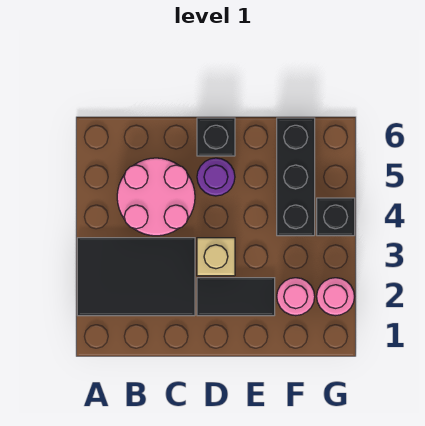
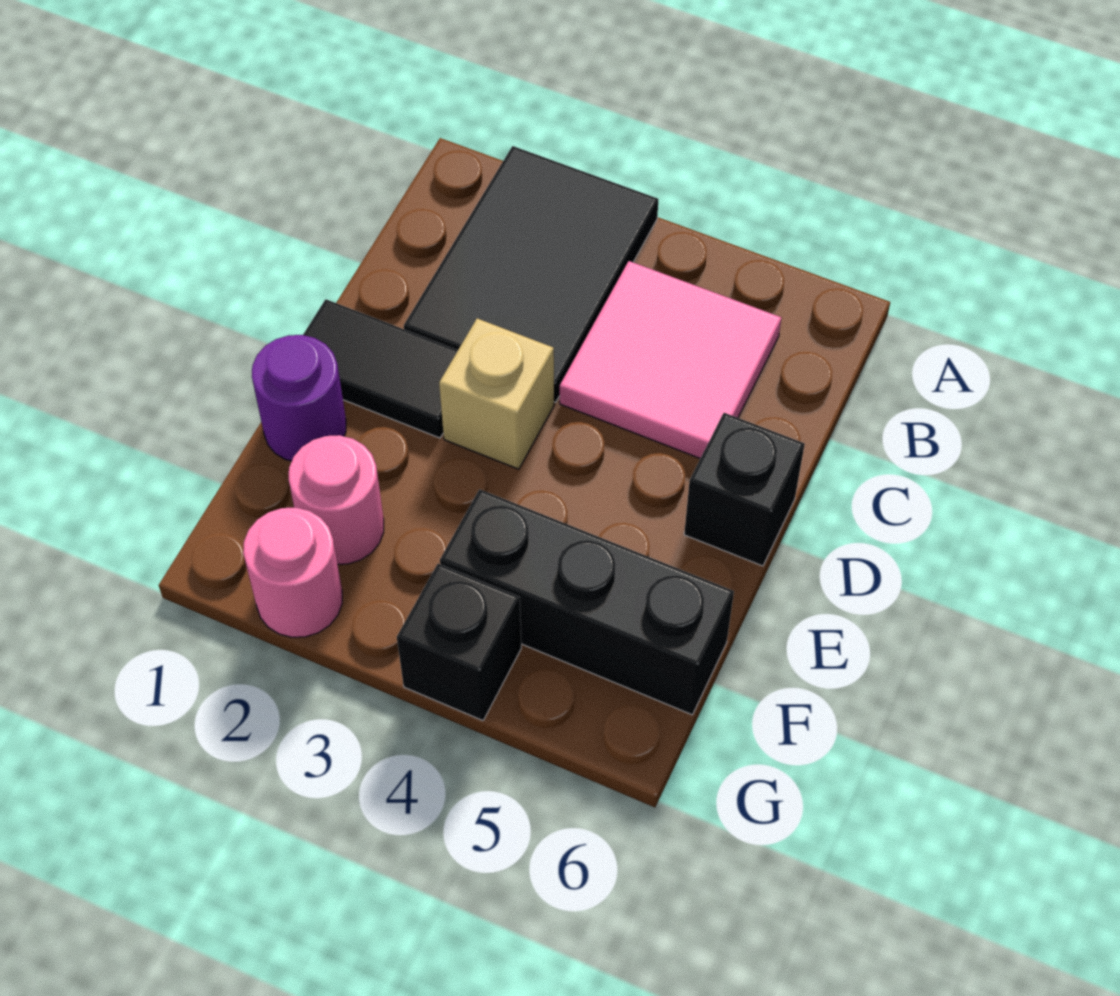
pink 2x2 round brick [117,158,195,236] -> pink 2x2 tile [560,261,781,458]
black 1x2 tile [197,278,275,316] -> black 1x2 tile turned to [303,299,458,438]
purple 1x1 round brick [197,158,235,196] -> purple 1x1 round brick moved to [252,335,346,461]

